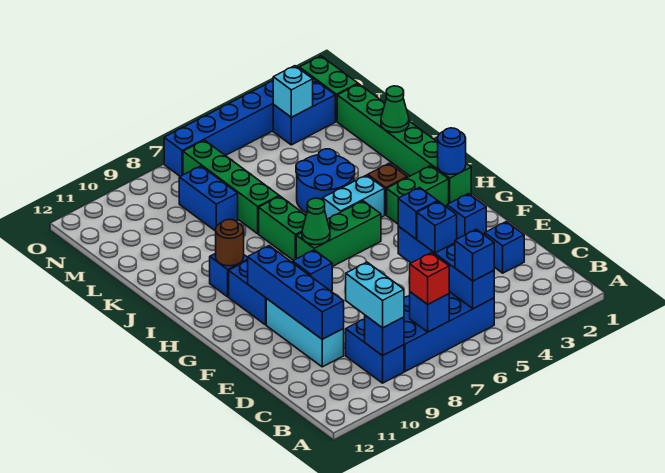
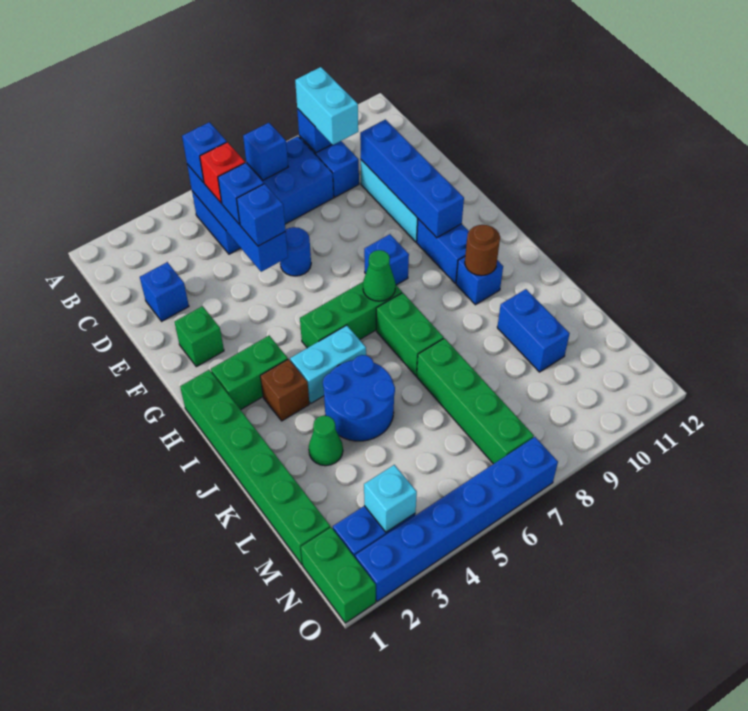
red 1x1 brick [410,253,449,304] -> red 1x1 brick moved to [200,142,245,203]
blue 1x1 brick [447,194,486,239] -> green 1x1 brick [174,306,224,367]
blue 1x1 round brick [438,128,466,174] -> blue 1x1 round brick moved to [280,227,311,276]
green 1x1 cone [381,86,409,132] -> green 1x1 cone moved to [309,415,343,466]
blue 1x2 brick [179,166,238,231] -> blue 1x2 brick moved to [497,289,570,372]

